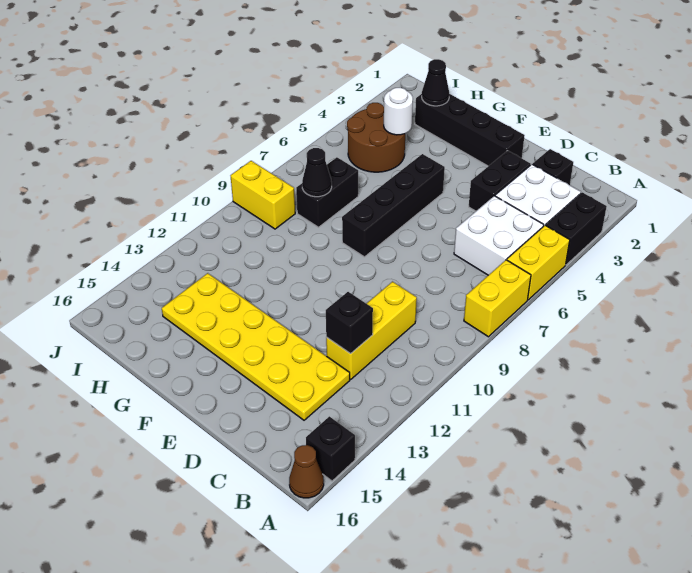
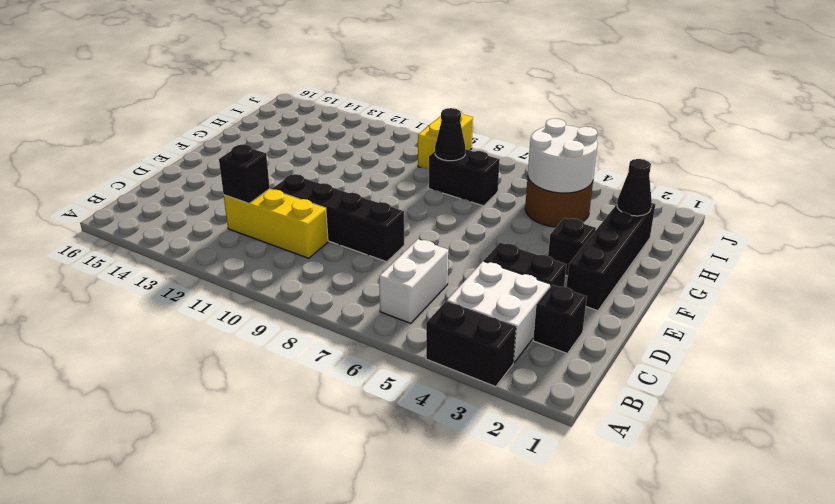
yellow 1x2 brick [507,225,570,300] -> none
yellow 1x2 brick [464,260,531,337] -> none
black 1x1 brick [306,416,355,481] -> black 1x1 brick moved to [548,218,596,276]
brown 1x1 cone [289,445,324,498] -> none
white 2x2 brick [454,196,544,275] -> white 1x2 brick [379,239,448,323]
yellow 2x6 plate [162,273,350,420] -> none
black 1x4 brick [342,154,445,257] -> black 1x4 brick moved to [272,174,404,262]
white 1x1 round brick [384,88,413,135] -> white 2x2 round brick [528,119,598,193]

